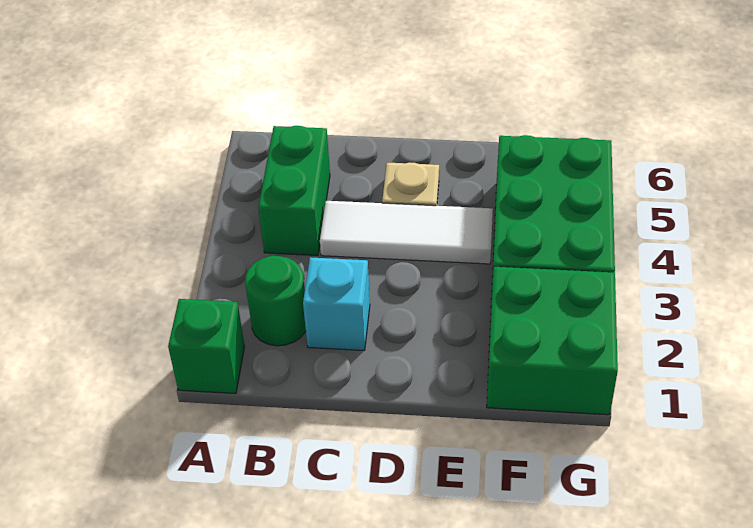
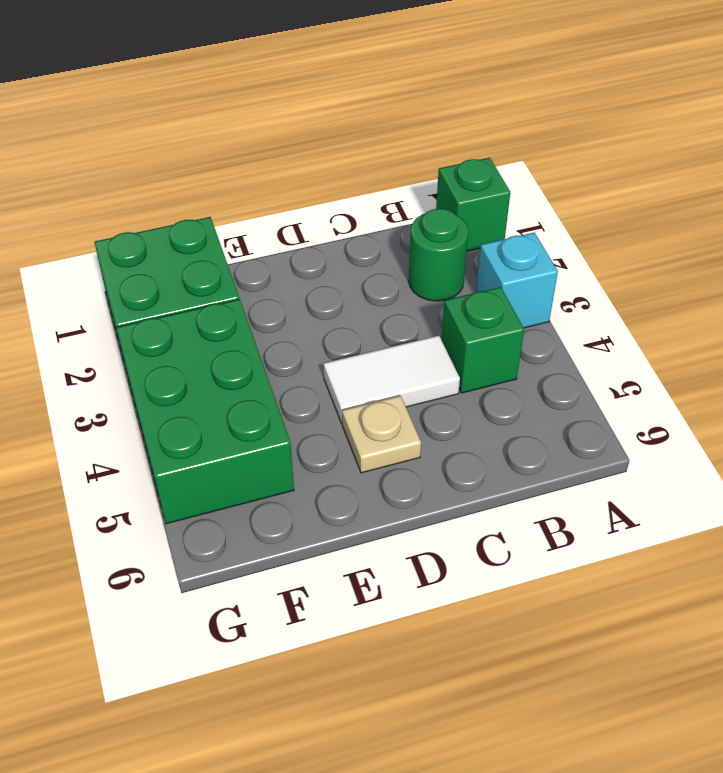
green 1x2 brick [258,126,330,256] -> green 1x1 brick [442,287,524,393]
cyan 1x1 brick [303,257,370,350] -> cyan 1x1 brick moved to [476,233,558,328]
white 1x3 tile [320,201,493,264] -> white 1x2 tile [323,335,460,423]

